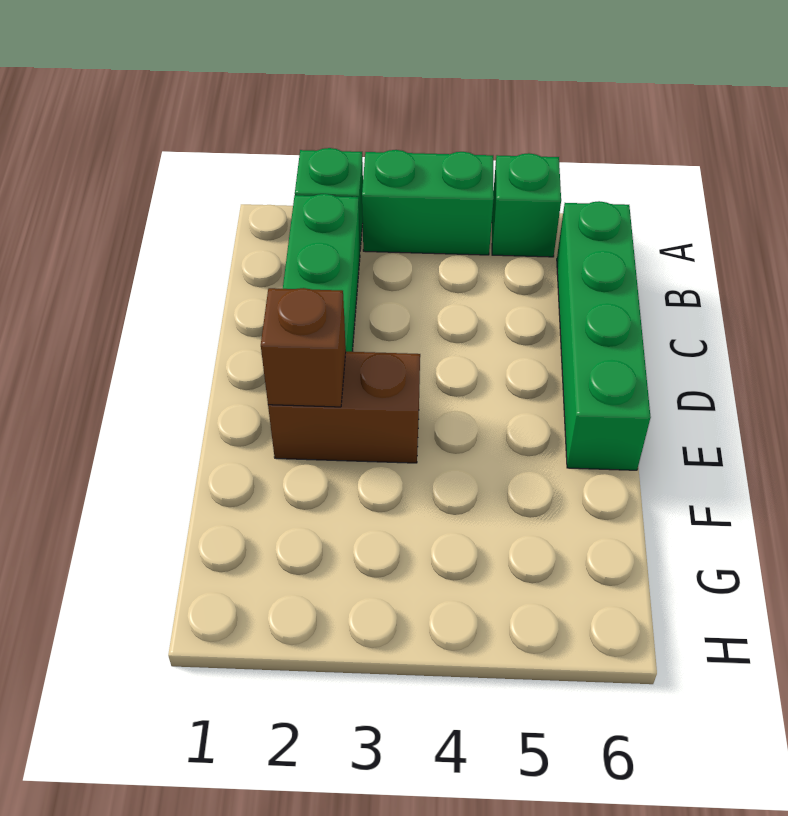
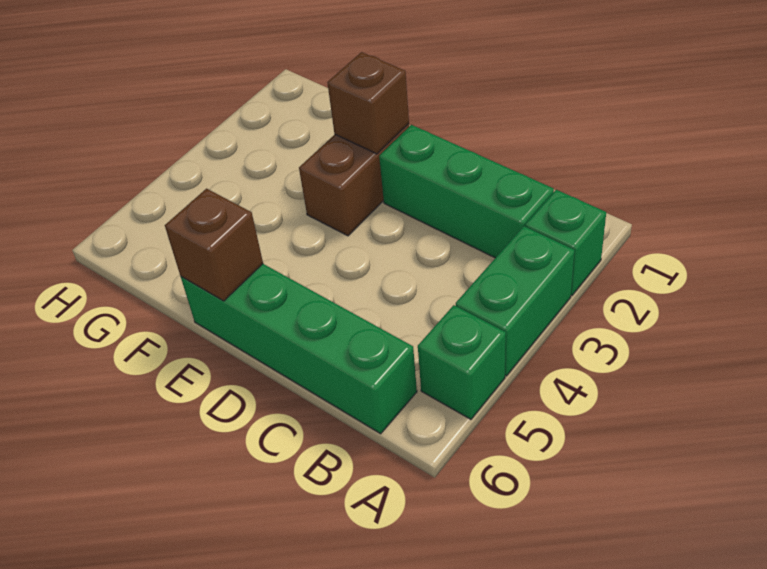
none -> brown 1x1 brick [165,189,263,301]

